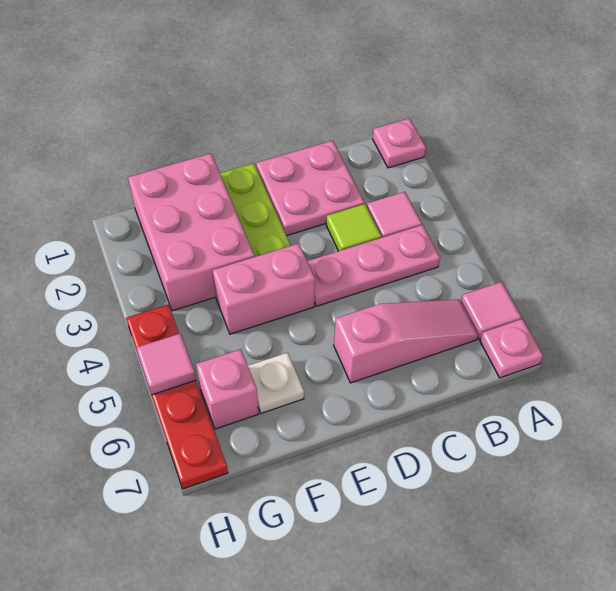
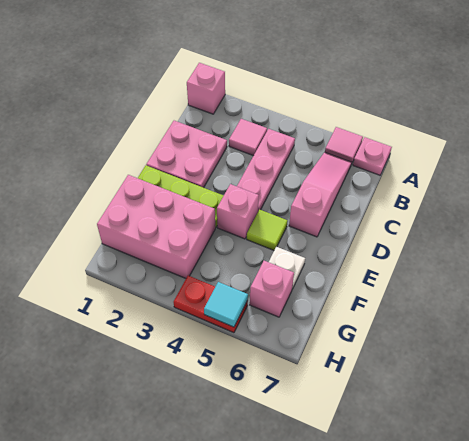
pink 1x1 plate [373,118,426,168] -> pink 1x1 brick [187,63,225,114]
lime 1x1 tile [326,204,381,251] -> lime 1x1 tile moved to [247,210,288,250]
pink 1x2 brick [213,243,315,334] -> pink 1x1 brick [217,184,259,239]
red 1x4 plate [126,305,228,489] -> red 1x2 plate [174,276,248,333]
pink 1x1 tile [137,334,196,395] -> cyan 1x1 tile [204,282,248,327]

